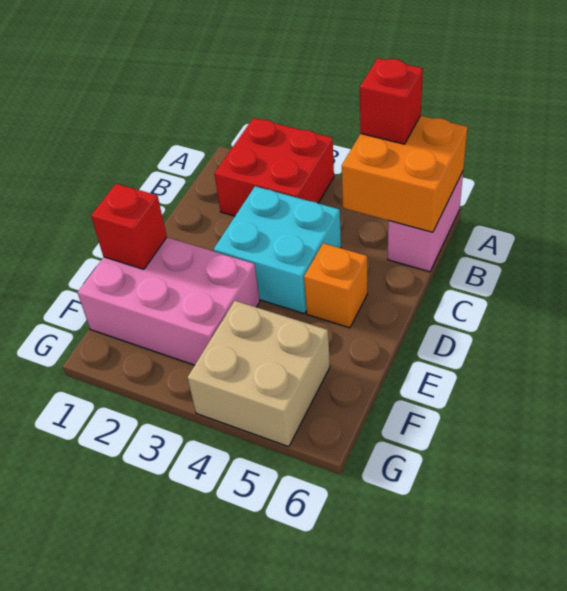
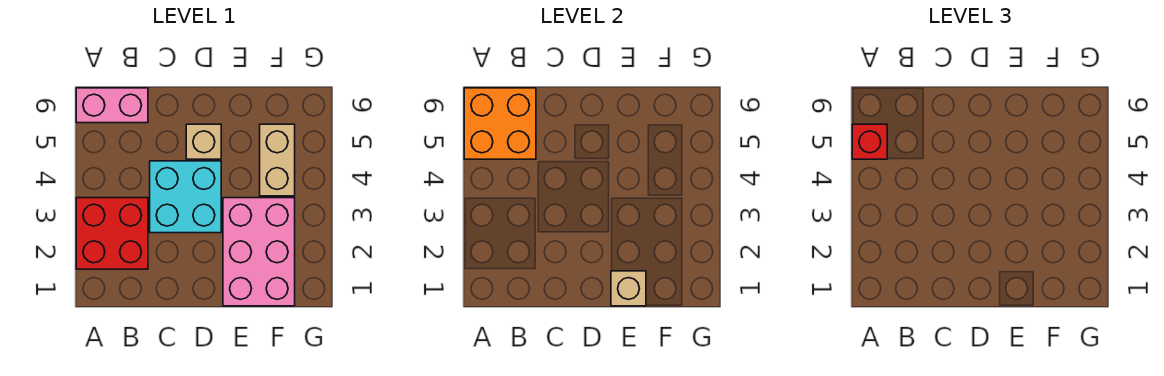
orange 1x1 brick [304,243,367,328] -> tan 1x1 brick [186,124,221,159]
red 1x1 brick [91,184,167,269] -> tan 1x1 brick [611,271,646,306]
tan 2x2 brick [188,301,330,447] -> tan 1x2 brick [260,124,295,196]

